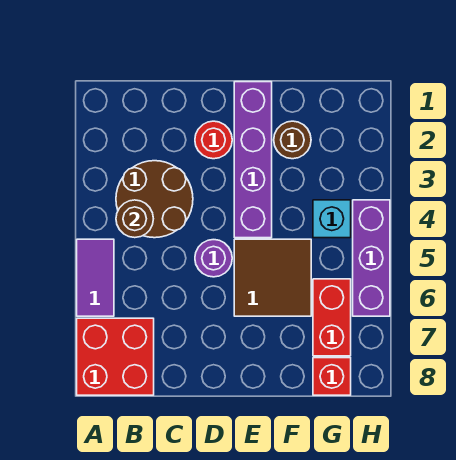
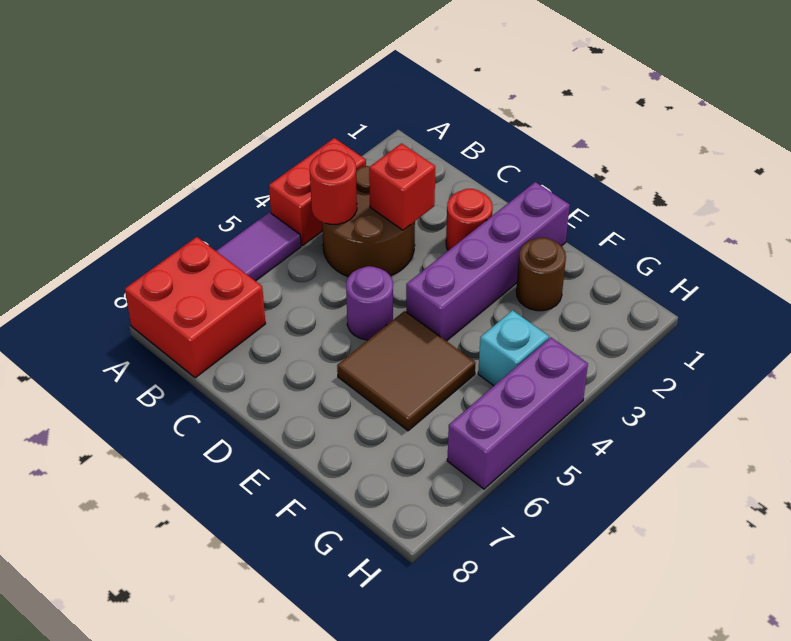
brown 1x1 round brick [116,200,153,238] -> red 1x1 round brick [310,150,357,224]
red 1x2 brick [313,279,351,356] -> red 1x2 brick moved to [269,138,366,245]
red 1x1 brick [313,358,351,395] -> red 1x1 brick moved to [369,143,435,230]

